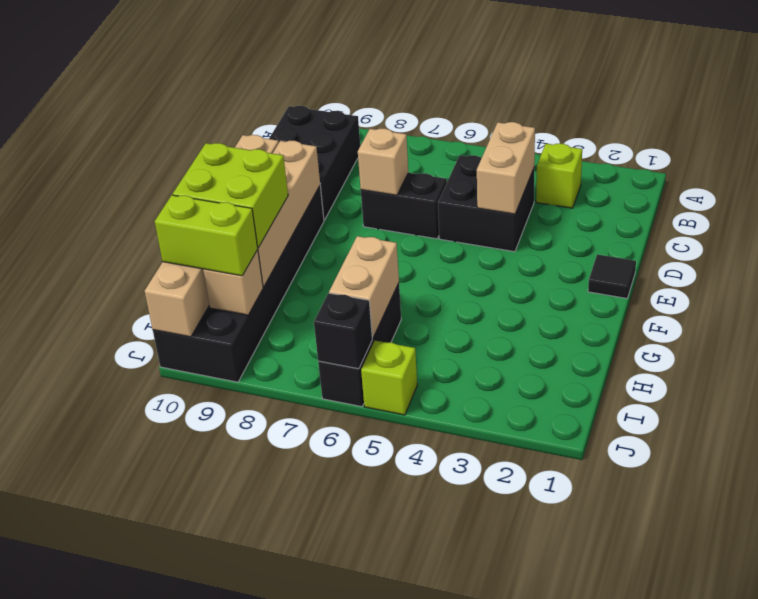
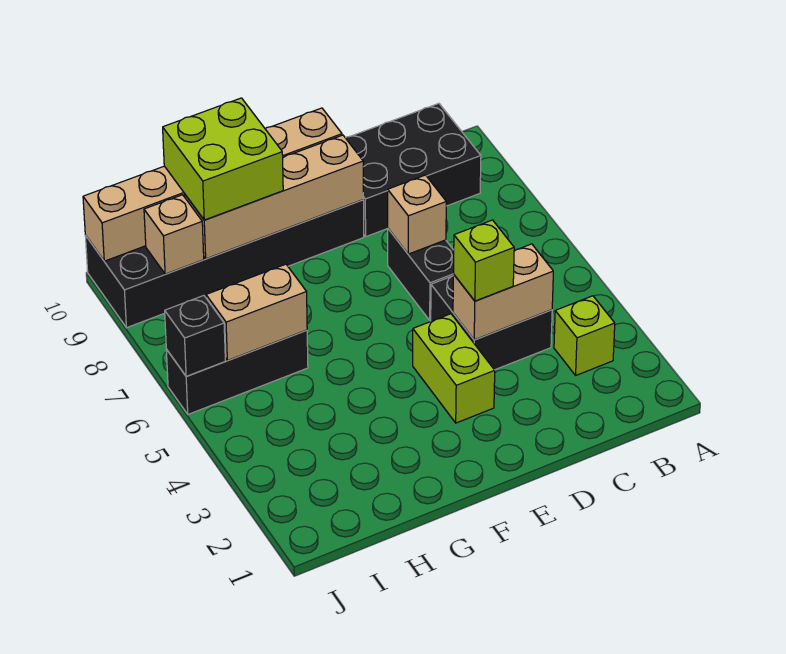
black 1x1 tile [588,254,636,298] -> none
lime 1x2 brick [155,195,258,276] -> lime 1x2 brick moved to [413,314,495,423]
lime 1x1 brick [361,341,417,415] -> lime 1x1 brick moved to [454,220,514,301]

